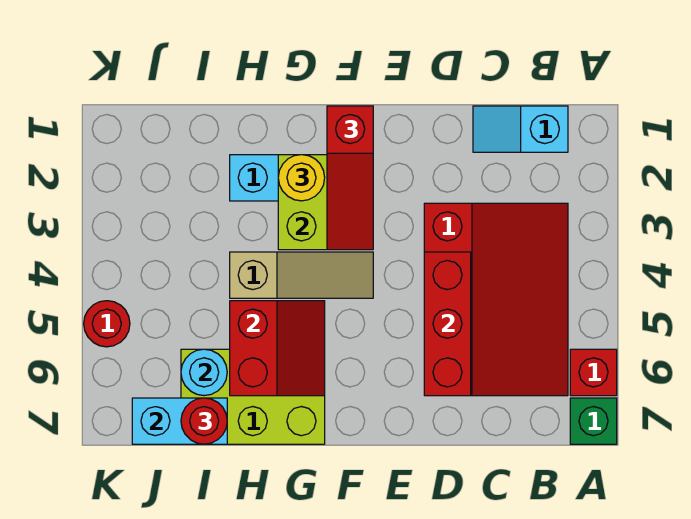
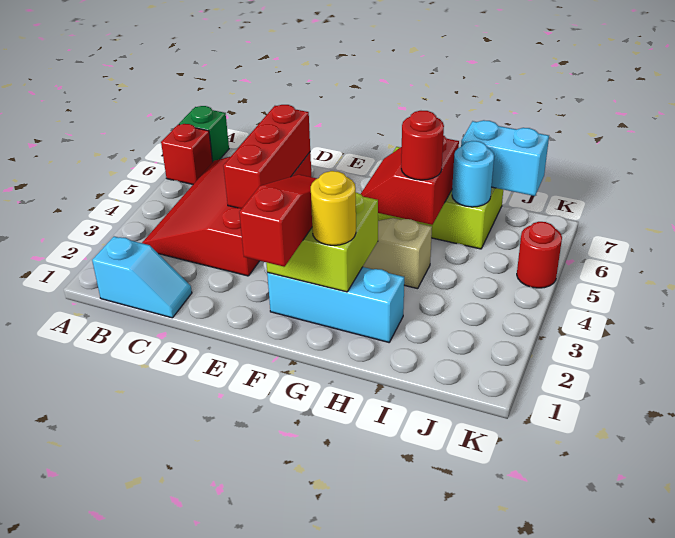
red 1x1 round brick [181,398,227,444] -> red 1x1 round brick moved to [401,111,444,180]

